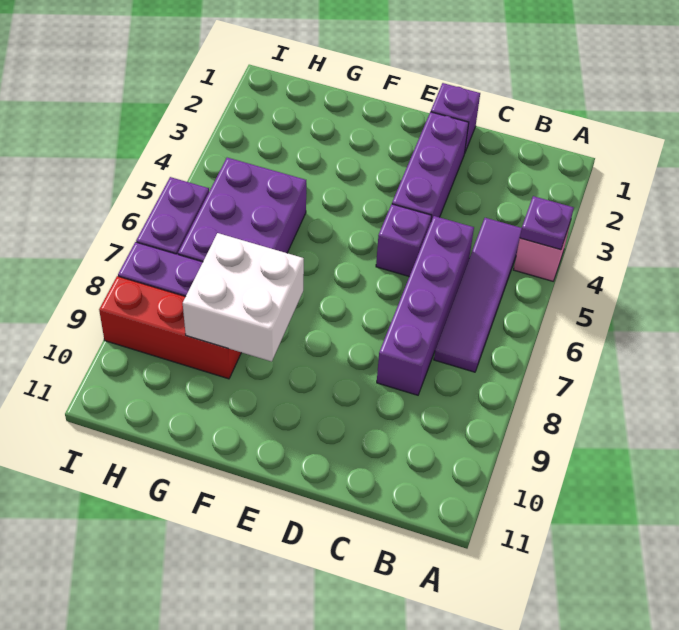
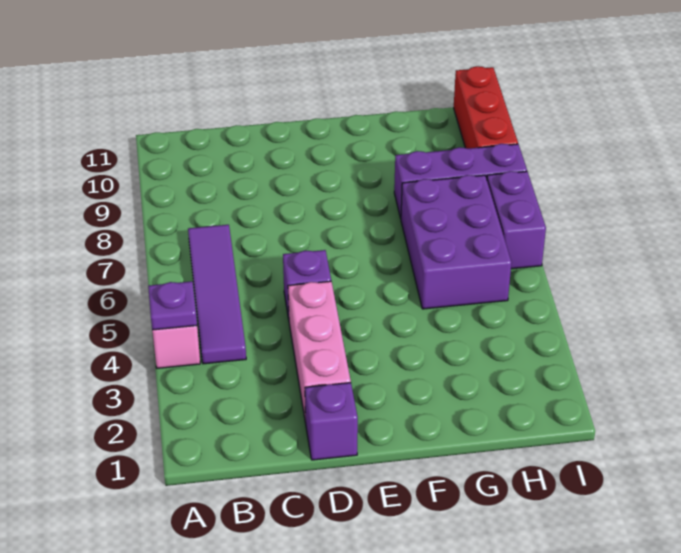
purple 1x4 brick [377,216,474,395] -> none
purple 1x3 brick [392,112,469,221] -> pink 1x3 brick [288,281,351,423]
white 2x2 brick [183,233,304,362] -> none
red 1x3 brick [99,276,241,379] -> red 1x3 brick turned to [454,66,518,149]

